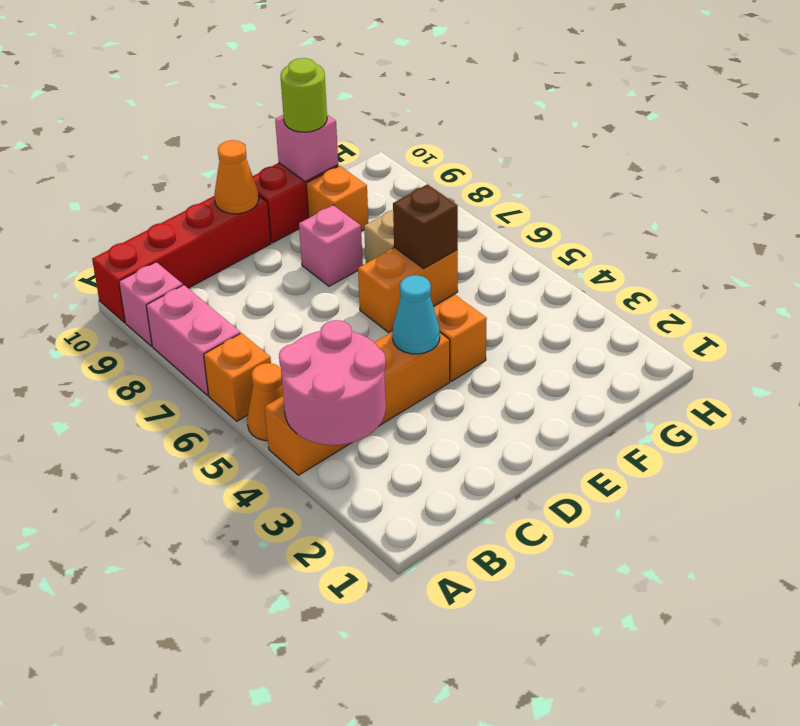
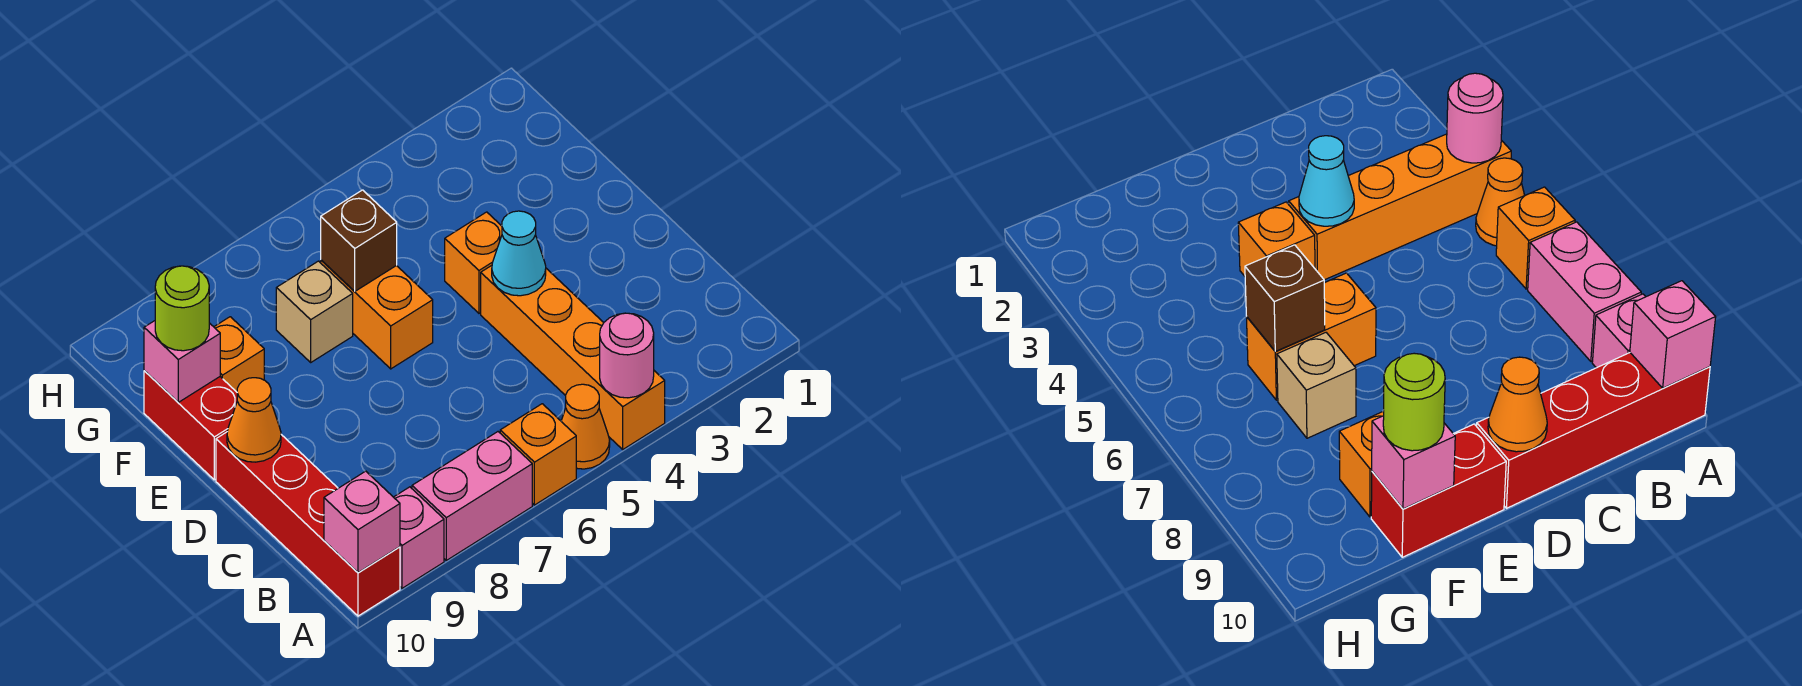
pink 2x2 round brick [279,320,386,445] -> pink 1x1 round brick [600,313,654,398]
pink 1x1 brick [299,205,363,286] -> pink 1x1 brick moved to [324,471,400,573]

